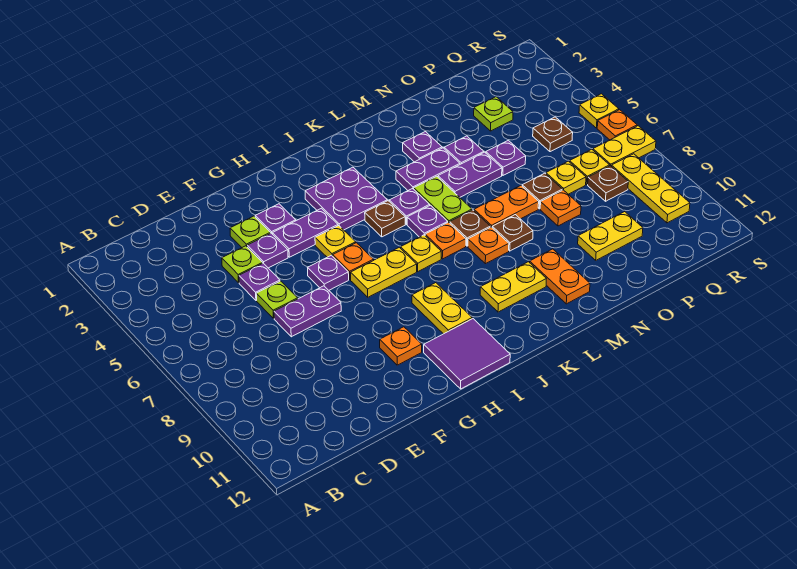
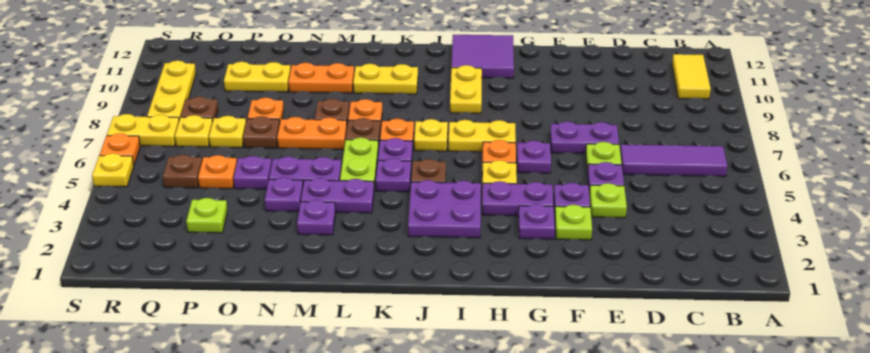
none -> purple 1x3 tile [620,144,727,177]
none -> yellow 1x2 tile [672,54,711,99]
orange 1x1 plate [380,327,422,365] -> orange 1x1 plate moved to [198,155,237,189]
orange 1x2 plate [530,249,590,304] -> orange 1x2 plate turned to [288,63,354,93]

